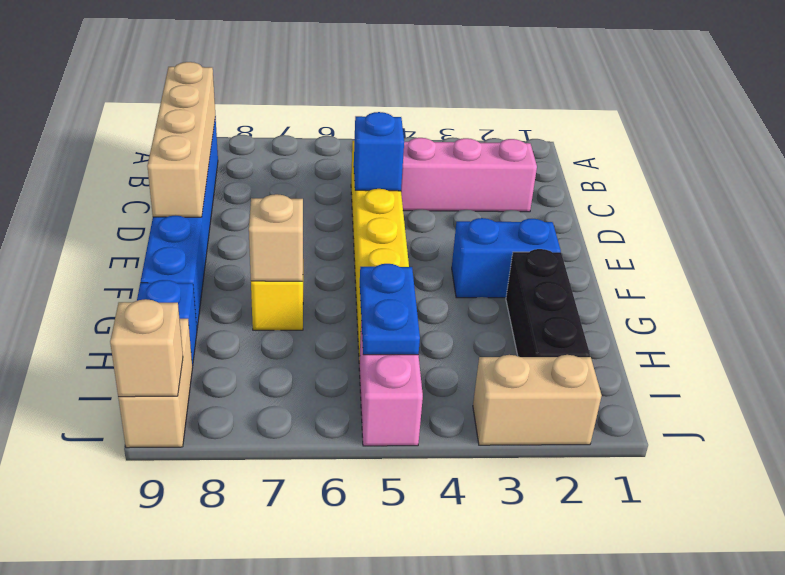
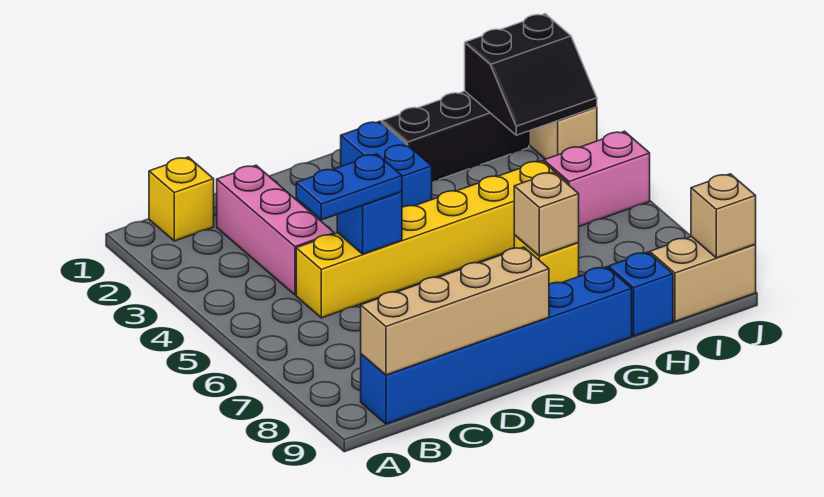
none -> yellow 1x1 brick [149,157,214,241]
blue 1x2 plate [360,264,420,355] -> blue 1x2 plate moved to [296,154,402,220]
none -> black 2x2 slope [465,14,597,135]

